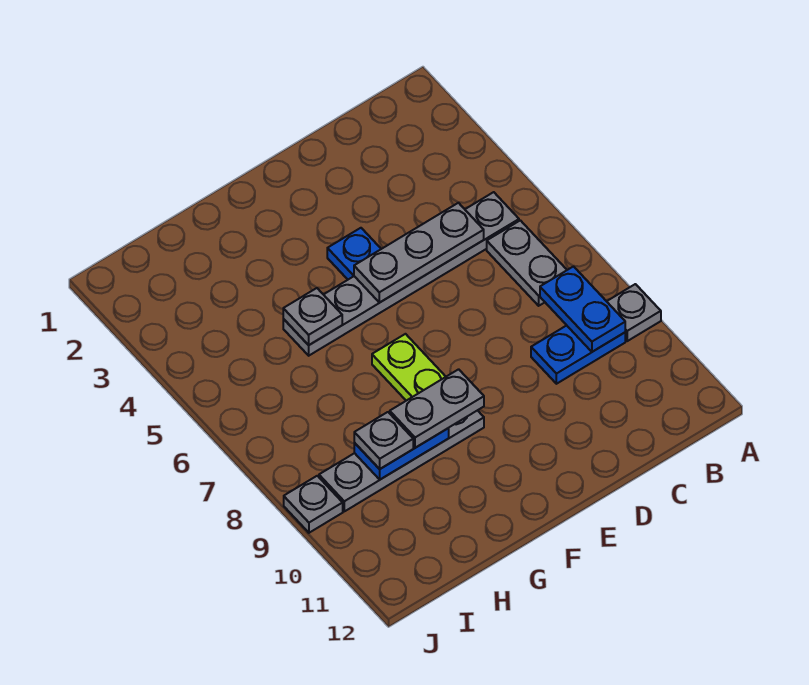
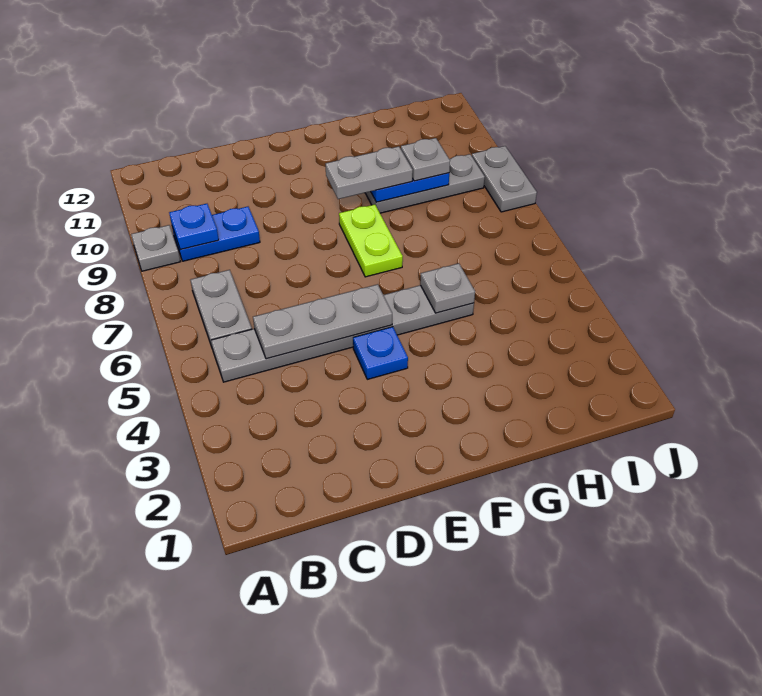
blue 1x2 plate [540,267,625,352] -> blue 1x1 plate [169,204,219,250]
grey 1x4 plate [319,410,484,511] -> grey 1x3 plate [365,154,485,213]
grey 1x1 plate [284,476,343,533] -> grey 1x2 plate [472,146,537,212]

